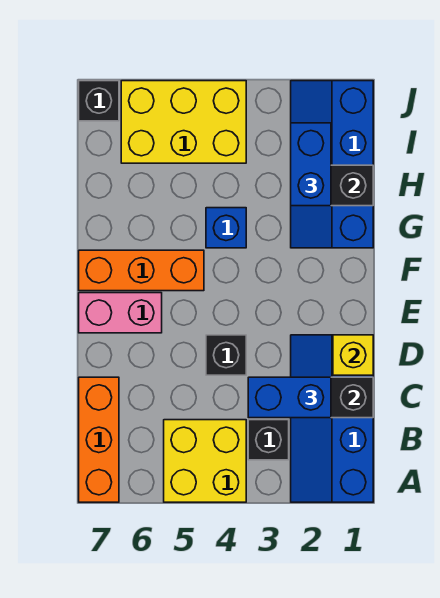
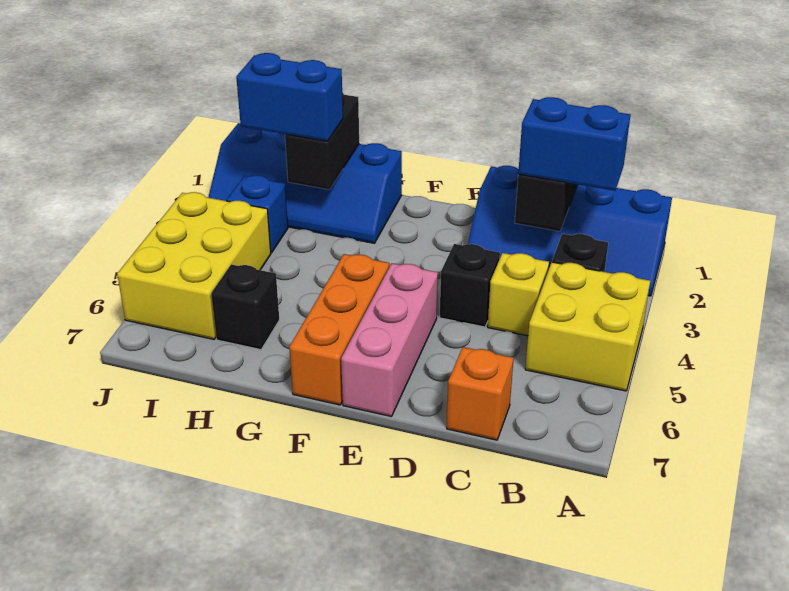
orange 1x3 brick [79,377,119,502] -> orange 1x1 brick [447,347,514,440]
blue 1x2 brick [248,377,331,418] -> blue 1x2 brick turned to [518,97,630,191]
yellow 1x1 brick [333,335,373,375] -> yellow 1x1 brick moved to [488,253,549,336]
pink 1x2 brick [79,293,162,333] -> pink 1x3 brick [341,263,438,417]
blue 1x1 brick [206,208,246,248] -> blue 1x1 brick moved to [226,175,288,253]
black 1x1 brick [79,81,119,121] -> black 1x1 brick moved to [211,264,279,350]

